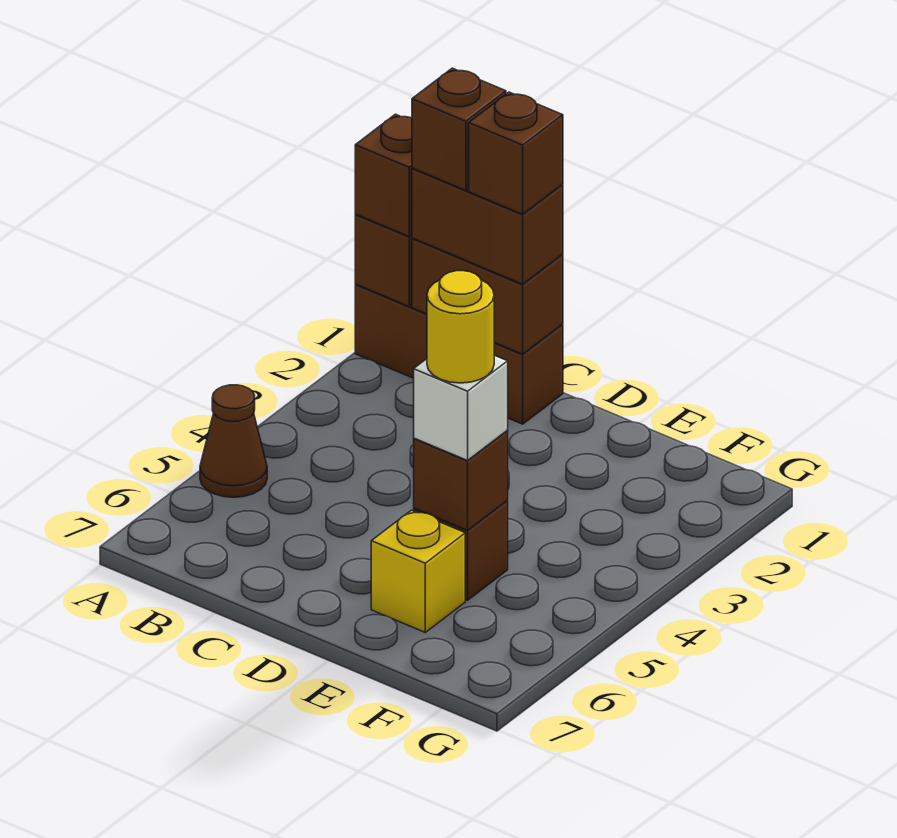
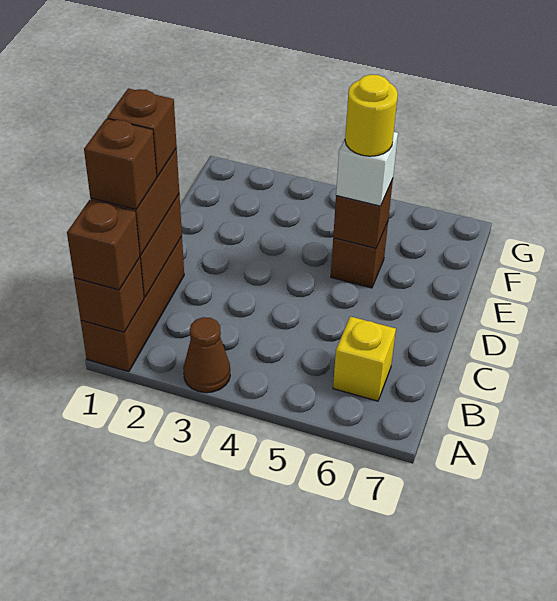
brown 1x1 cone [200,385,267,497] -> brown 1x1 cone moved to [183,317,230,393]
yellow 1x1 brick [371,510,465,632] -> yellow 1x1 brick moved to [333,316,396,401]

